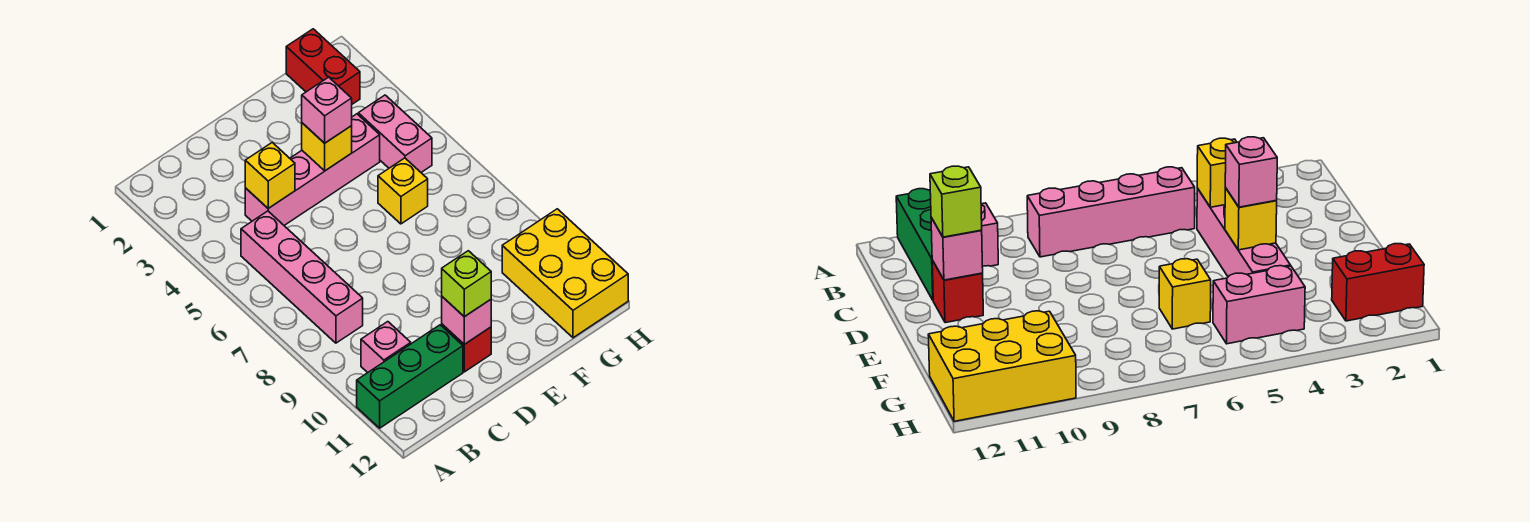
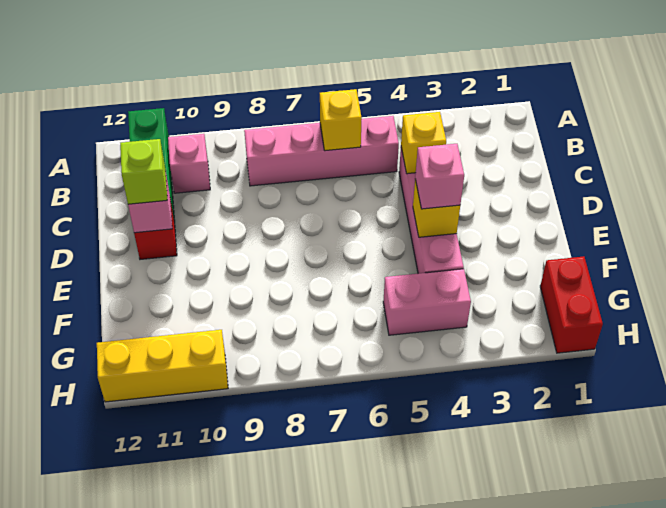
yellow 1x1 brick [378,158,428,224] -> yellow 1x1 brick moved to [320,89,362,151]
red 1x2 brick [286,29,360,104] -> red 1x2 brick turned to [540,256,603,353]
yellow 2x3 brick [502,209,628,338] -> yellow 1x3 brick [97,330,228,402]

